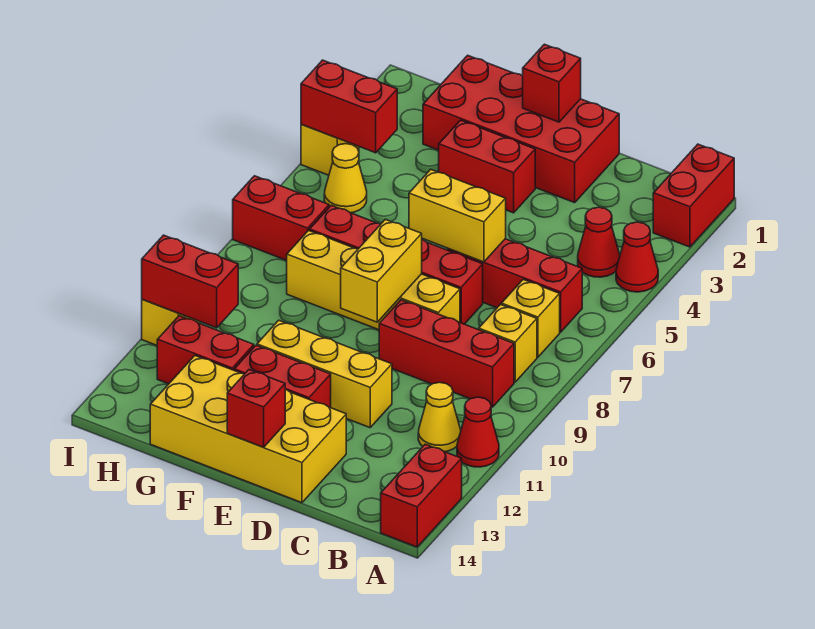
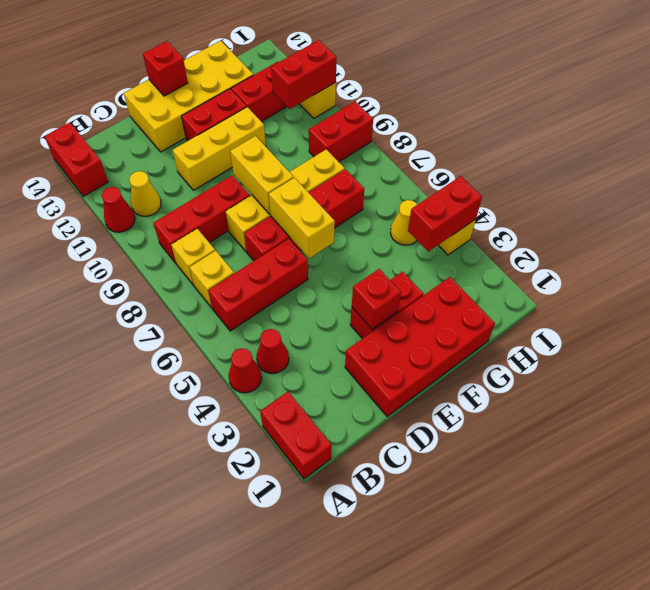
yellow 1x2 brick [409,169,506,262] -> yellow 1x2 brick turned to [269,178,335,258]
red 1x1 brick [523,44,581,122] -> red 1x1 brick moved to [352,269,401,329]
red 1x2 brick [233,176,329,260] -> red 1x2 brick moved to [309,101,373,162]

